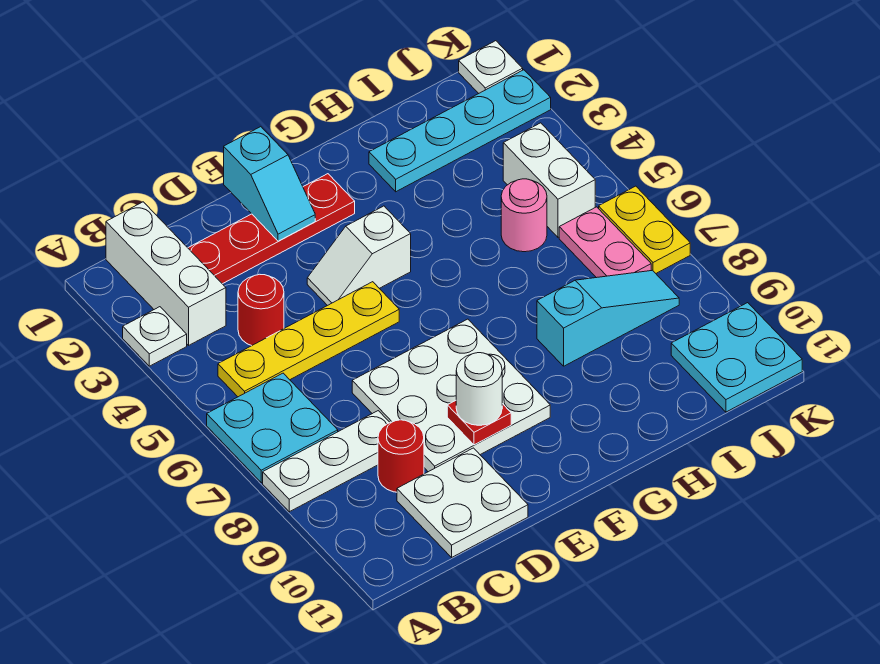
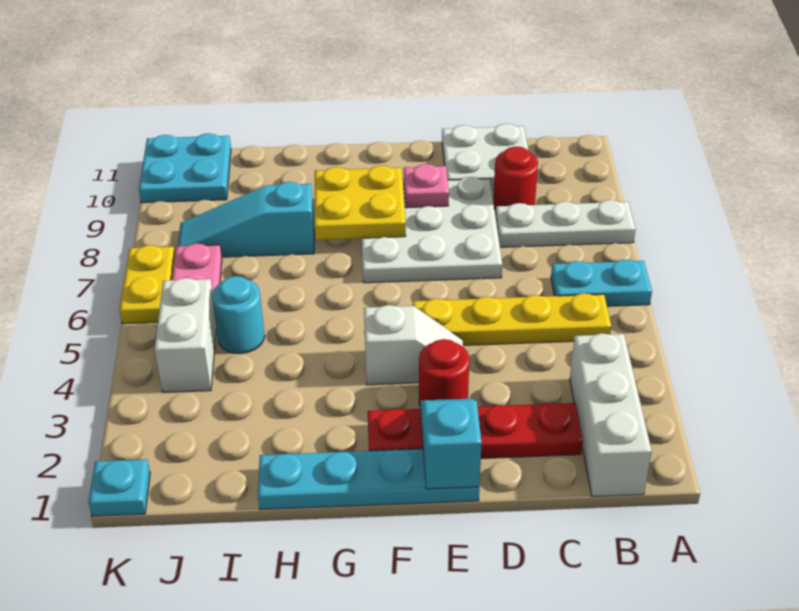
white 1x1 plate [123,307,187,366] -> none
cyan 2x2 plate [207,373,338,483] -> cyan 1x2 plate [551,259,652,306]
red 1x1 round brick [238,274,284,346] -> red 1x1 round brick moved to [419,339,469,404]
red 1x1 plate [447,401,511,445] -> pink 1x1 plate [404,164,449,208]
white 1x1 round brick [456,353,502,425] -> none
none -> yellow 2x2 plate [314,165,406,240]
cyan 1x4 plate [369,70,551,192] -> cyan 1x4 plate moved to [258,449,479,510]
pink 1x1 round brick [501,179,547,252] -> cyan 1x1 round brick [212,276,265,354]
white 1x1 plate [459,41,523,93] -> cyan 1x1 plate [88,460,150,516]

